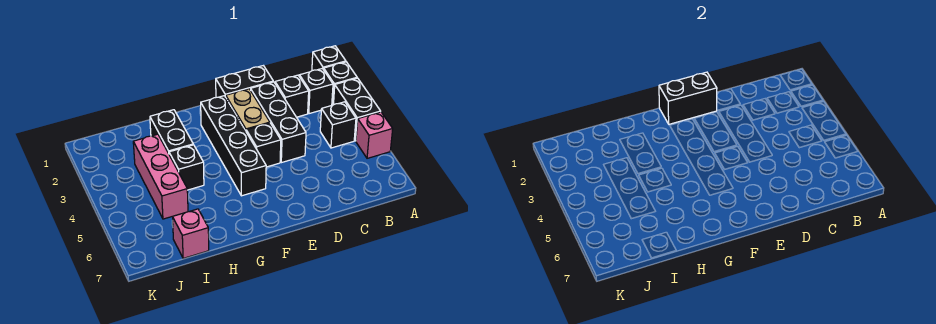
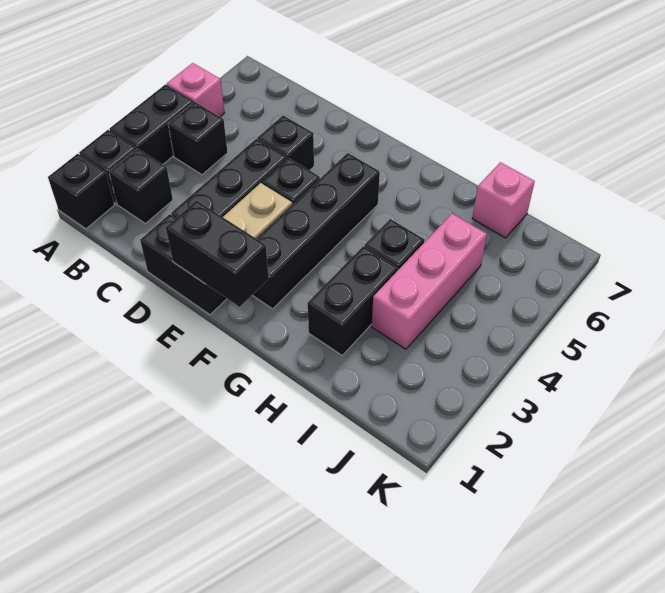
black 1x1 brick [275,75,309,117] -> black 1x1 brick moved to [258,115,314,170]

